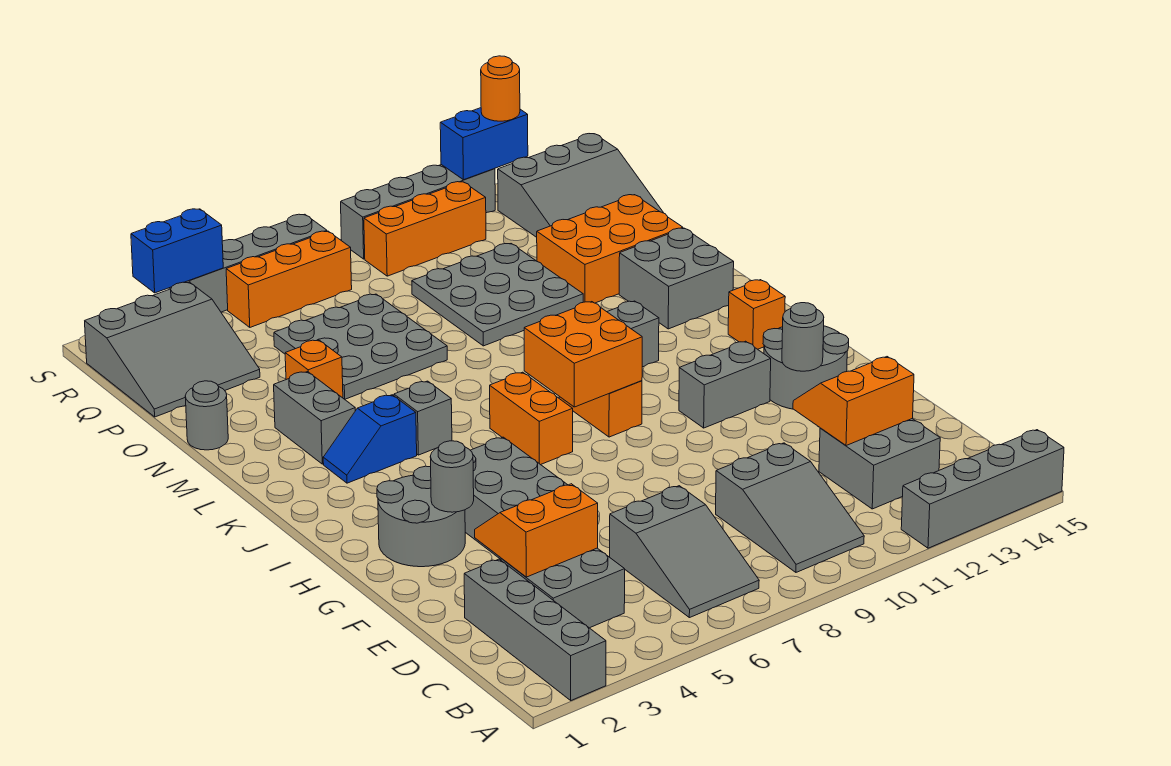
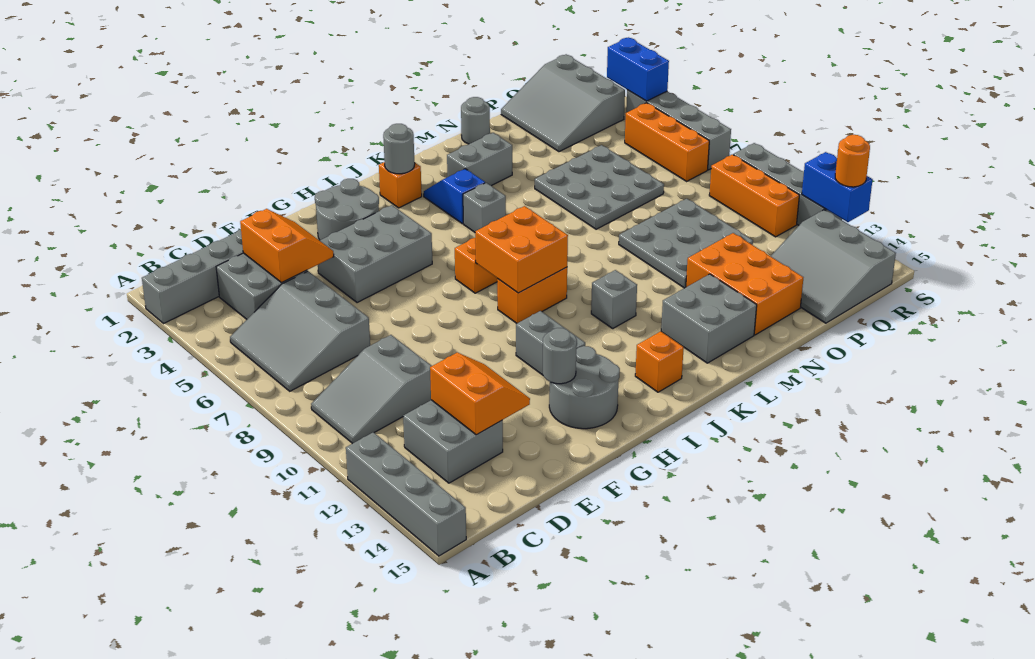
grey 2x3 slope [610,486,759,618] -> grey 3x3 slope [230,271,370,391]
grey 1x1 round brick [430,441,474,512] -> grey 1x1 round brick moved to [383,124,415,174]
orange 1x1 brick [285,340,343,398] -> orange 1x1 brick moved to [379,162,422,208]

